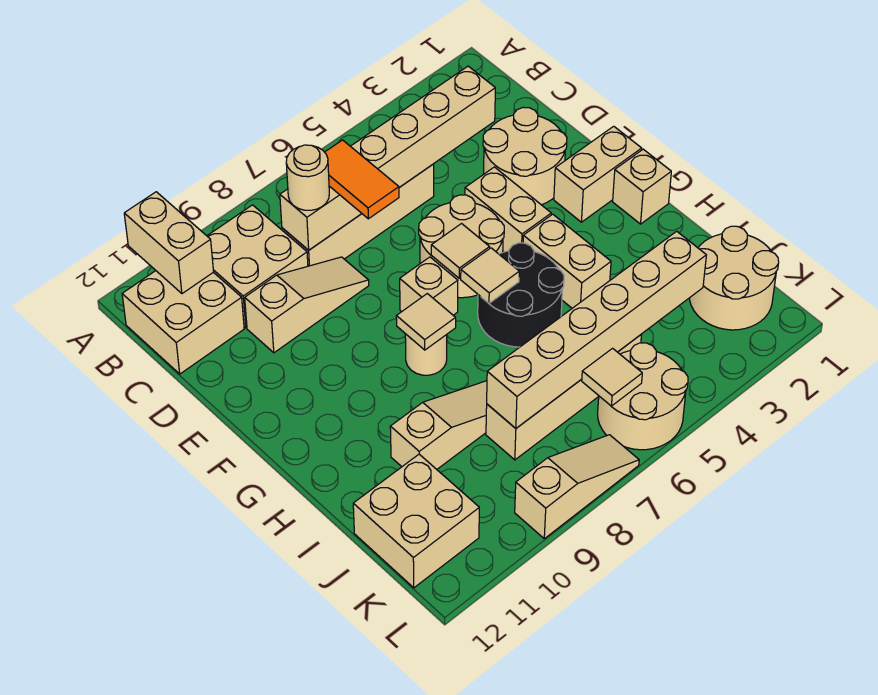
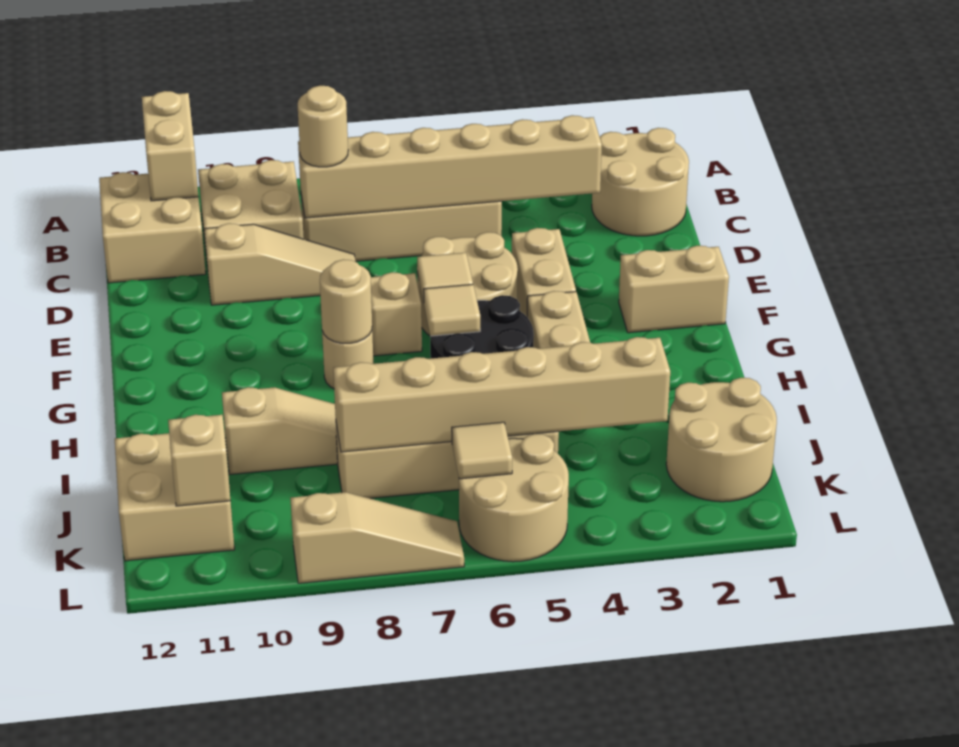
orange 1x2 tile [325,140,399,219] -> none
tan 2x2 round brick [483,108,567,205] -> tan 2x2 round brick moved to [592,128,689,236]
tan 1x1 brick [613,149,671,224] -> tan 1x1 brick moved to [168,415,230,506]
tan 1x1 tile [396,294,456,350] -> tan 1x1 round brick [320,259,372,343]

